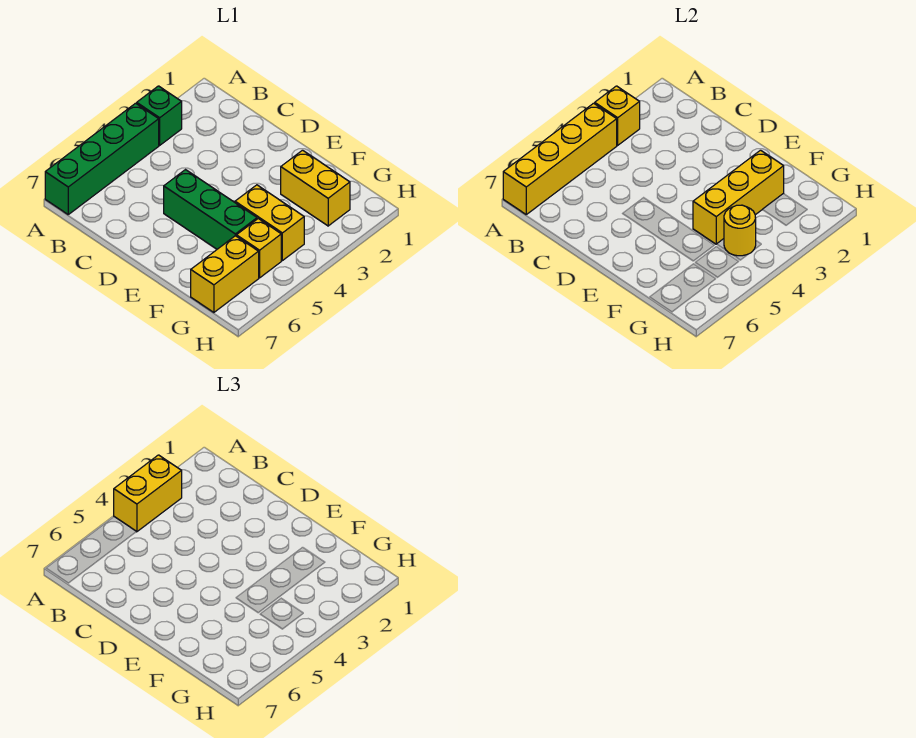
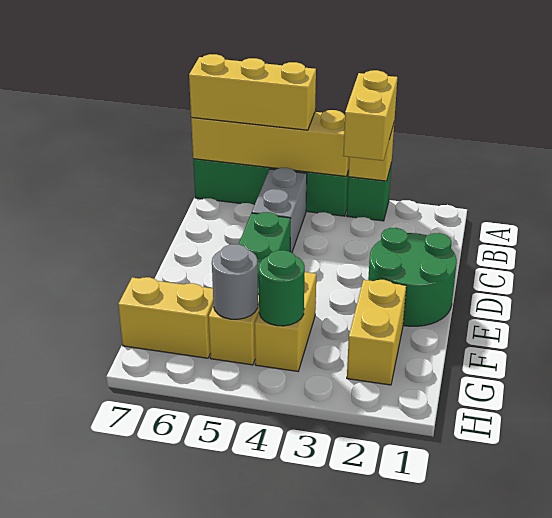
yellow 1x2 brick [114,455,182,532] -> yellow 1x2 brick turned to [343,70,397,161]
none -> grey 1x2 brick [252,168,307,252]
none -> green 2x2 round brick [368,228,457,326]
yellow 1x3 brick [693,150,784,244] -> yellow 1x3 brick moved to [189,54,316,130]
yellow 1x1 round brick [724,205,756,256] -> green 1x1 round brick [259,250,305,326]
none -> grey 1x1 round brick [212,244,258,319]

